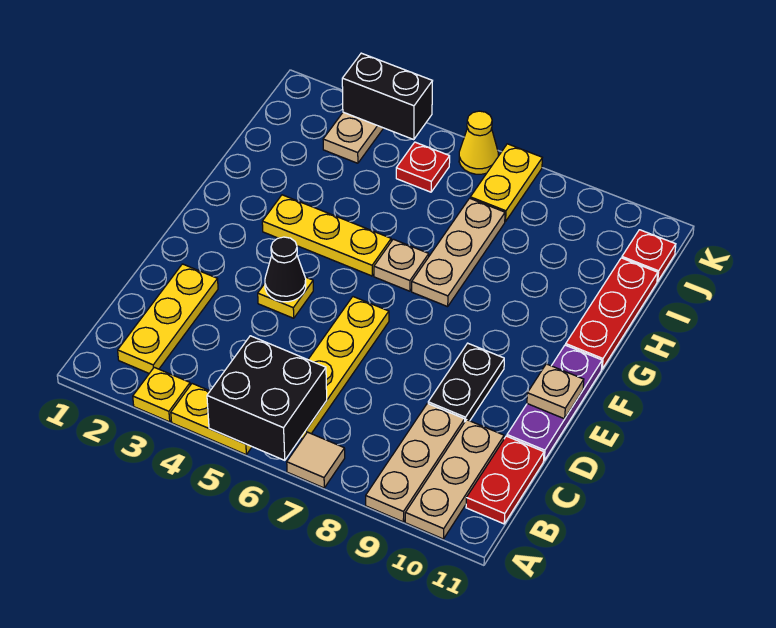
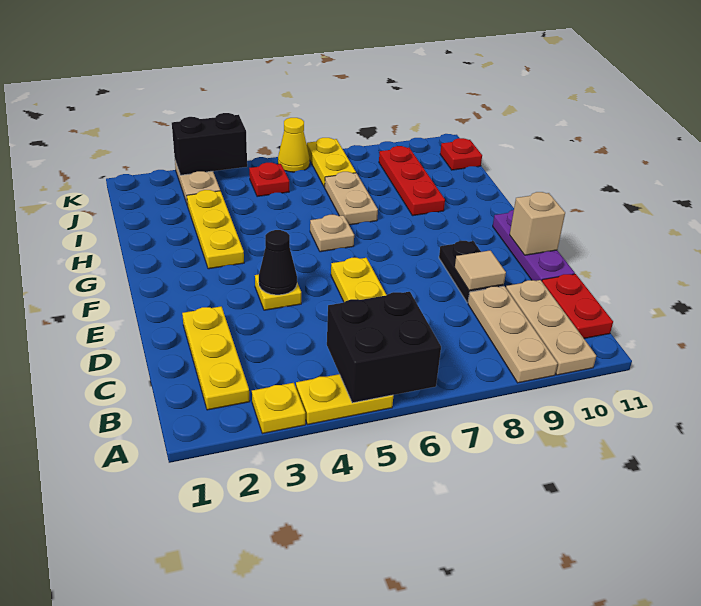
tan 1x1 tile [287,432,345,488] -> tan 1x1 tile moved to [455,250,506,290]
tan 1x1 plate [527,364,584,419] -> tan 1x1 brick [510,192,565,255]
yellow 1x3 plate [262,195,391,276] -> yellow 1x3 plate turned to [187,190,244,269]
tan 1x3 plate [412,198,505,307] -> tan 1x2 plate [325,172,378,225]
red 1x3 plate [566,258,658,369] -> red 1x3 plate moved to [379,146,445,216]

